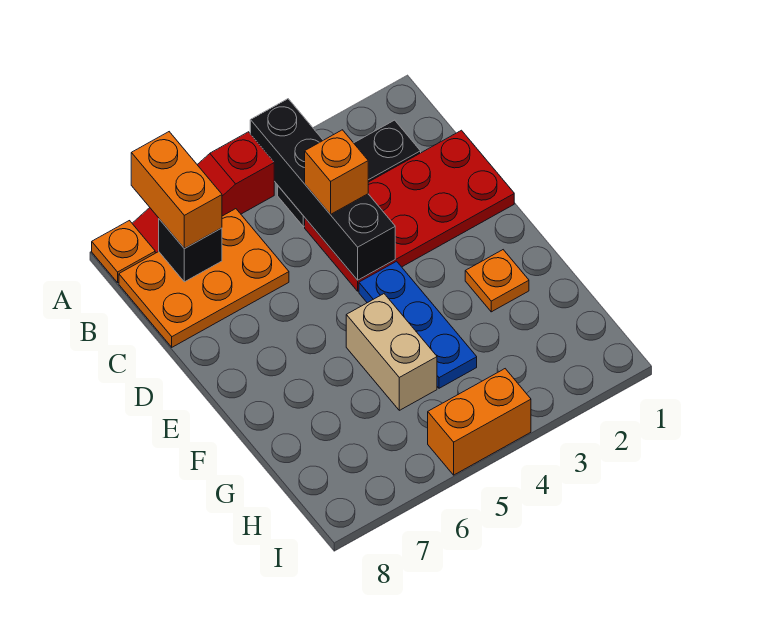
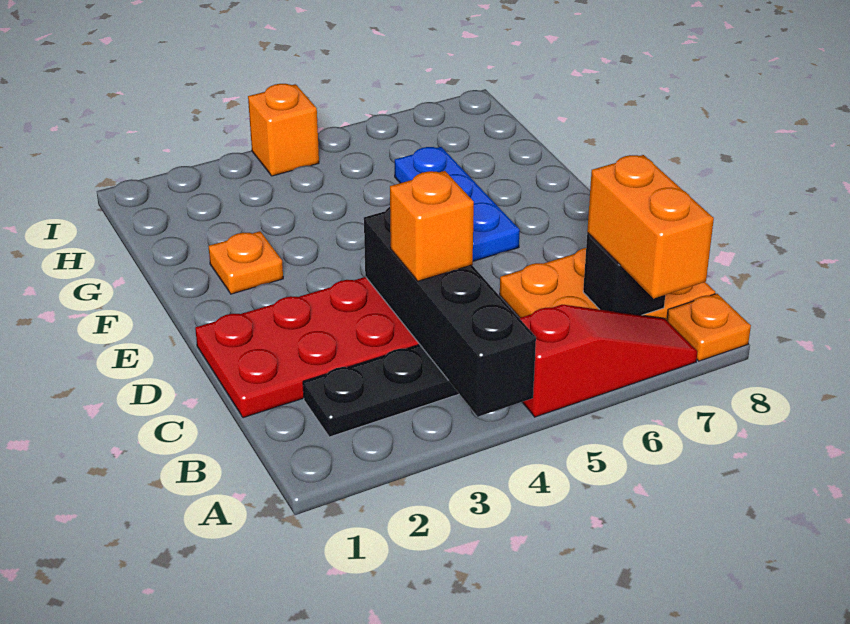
blue 1x3 plate [359,261,477,388] -> blue 1x3 plate moved to [395,147,520,261]
tan 1x2 brick [346,294,437,410] -> none
orange 1x2 brick [428,369,531,475] -> orange 1x1 brick [248,84,319,176]

